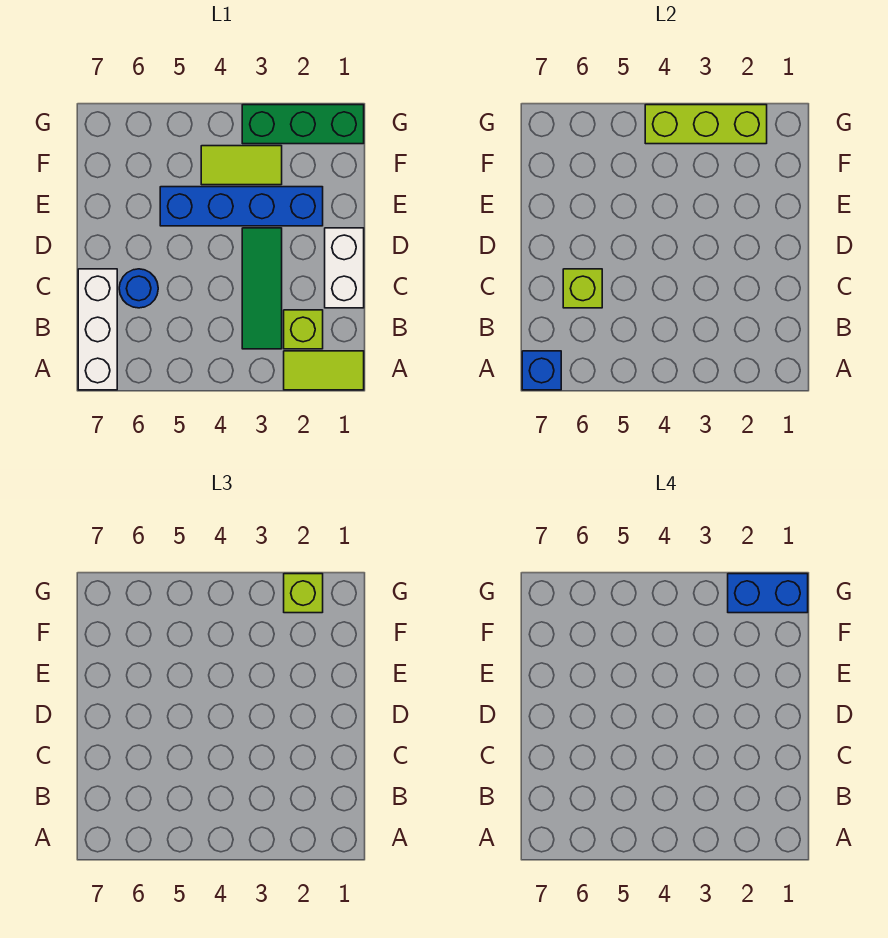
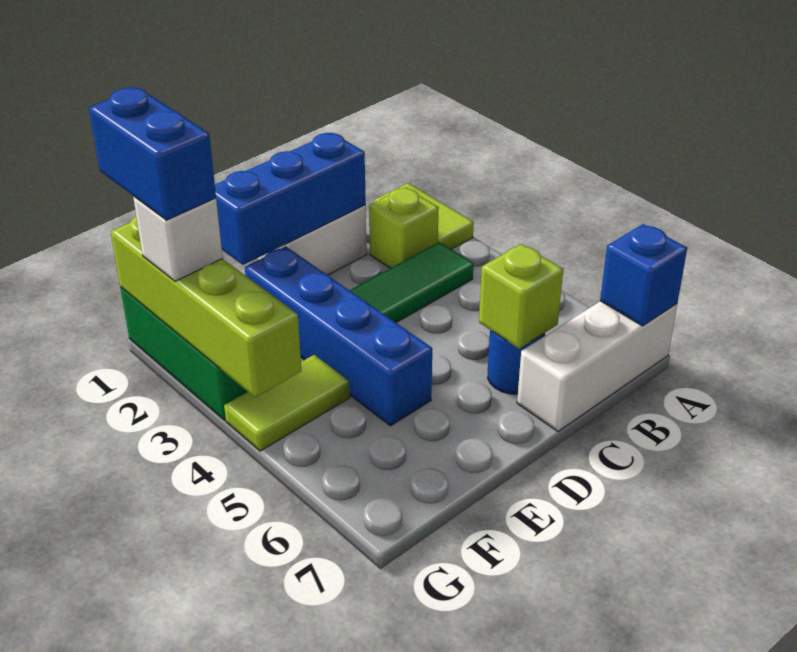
none -> blue 1x3 brick [215,133,366,265]
lime 1x2 tile [201,146,282,185] -> lime 1x2 tile turned to [224,355,350,451]
lime 1x3 brick [645,105,767,144] -> lime 1x4 brick [111,216,301,397]
lime 1x1 brick [284,574,323,613] -> white 1x1 brick [133,196,223,281]

